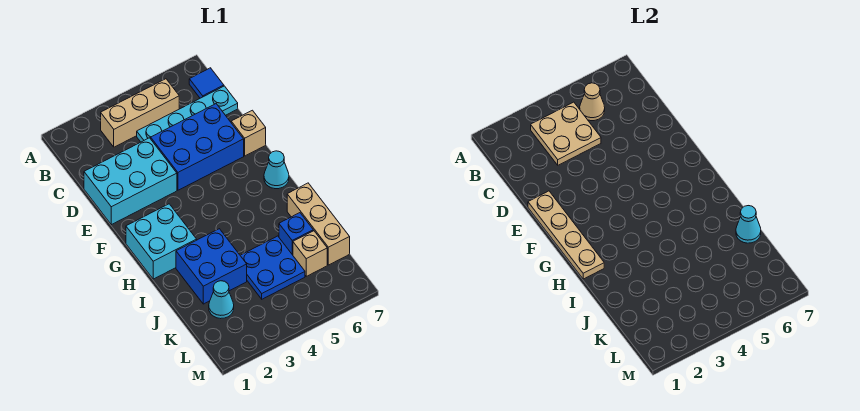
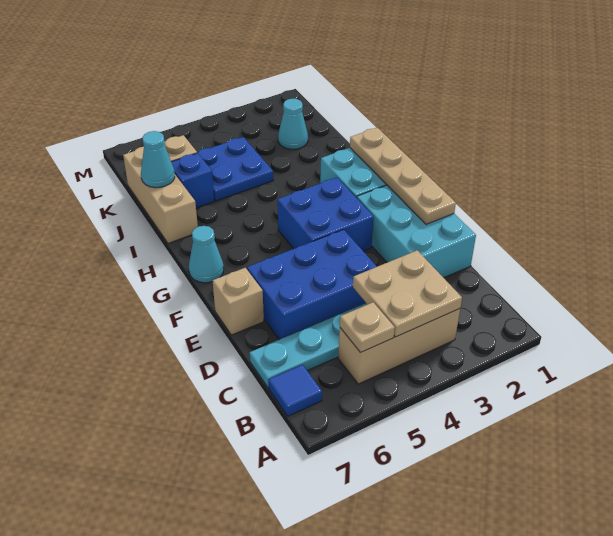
tan 1x1 cone [580,83,605,121] -> tan 1x1 plate [340,302,395,353]
cyan 2x3 brick [84,138,177,225] -> cyan 2x3 brick turned to [357,185,476,278]
blue 2x2 brick [176,229,247,304] -> blue 2x2 brick moved to [278,177,374,251]

